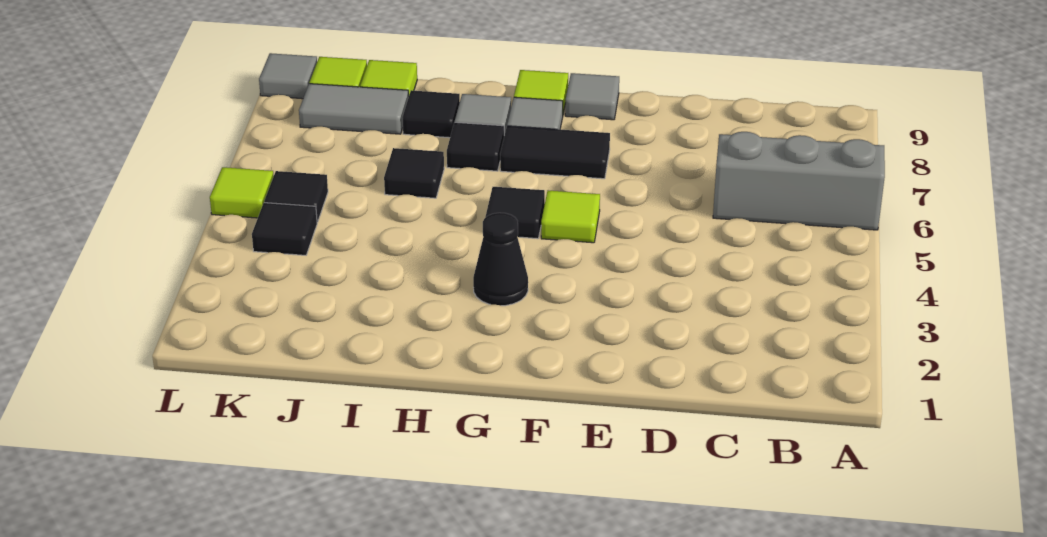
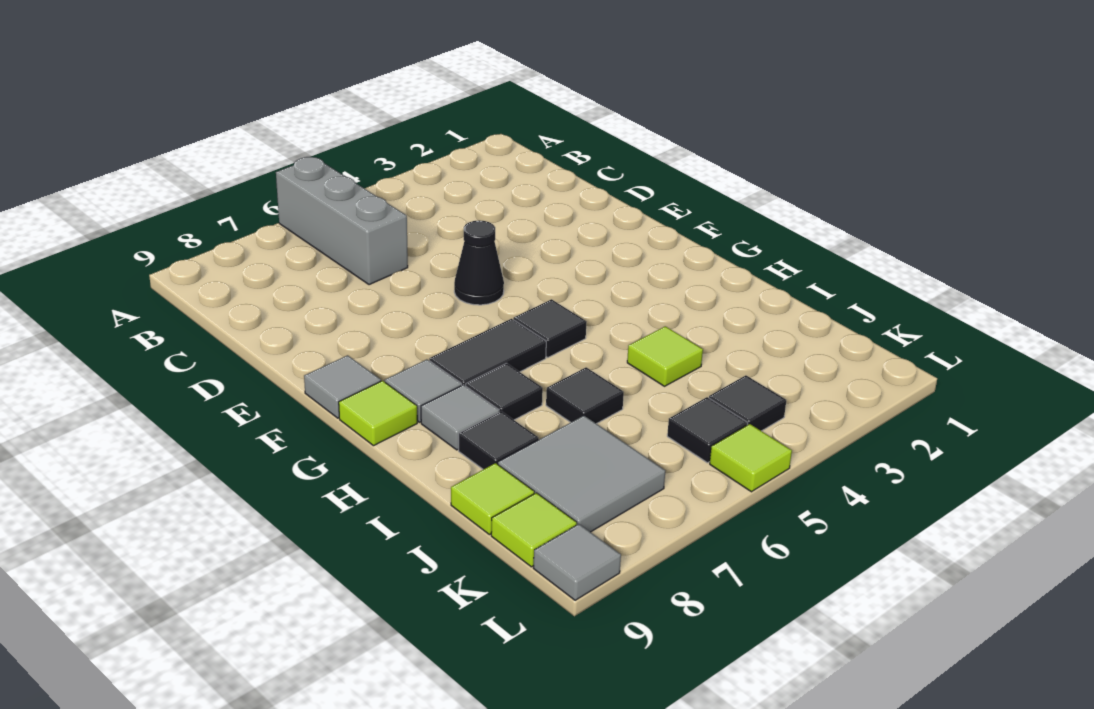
lime 1x1 tile [541,190,600,243] -> lime 1x1 tile moved to [627,326,703,386]
black 1x2 tile [500,126,610,179] -> black 1x2 tile turned to [429,319,546,386]
black 1x1 cone [473,213,528,306] -> black 1x1 cone moved to [454,220,504,305]
grey 1x2 tile [299,84,409,134] -> grey 2x2 tile [498,416,665,532]

